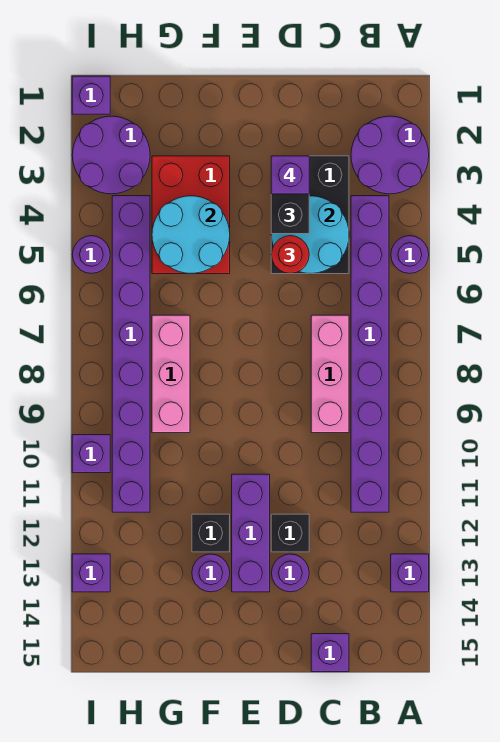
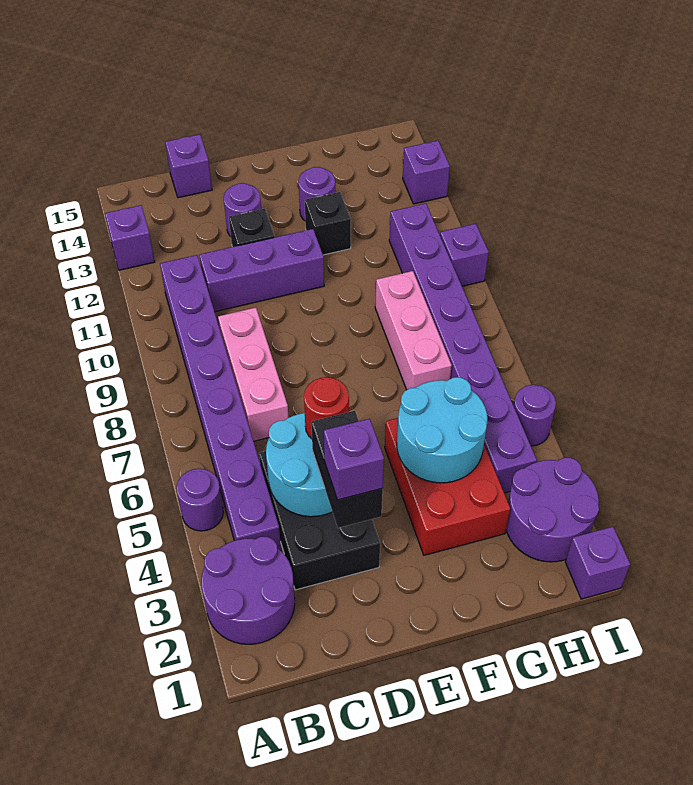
purple 1x3 brick [232,474,270,592] -> purple 1x3 brick turned to [199,229,324,312]

